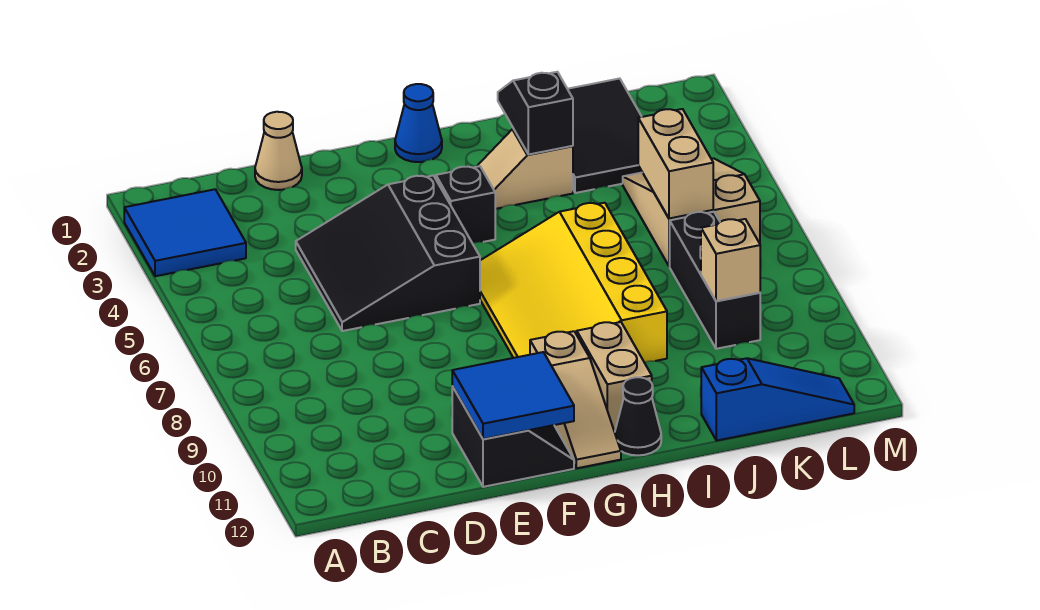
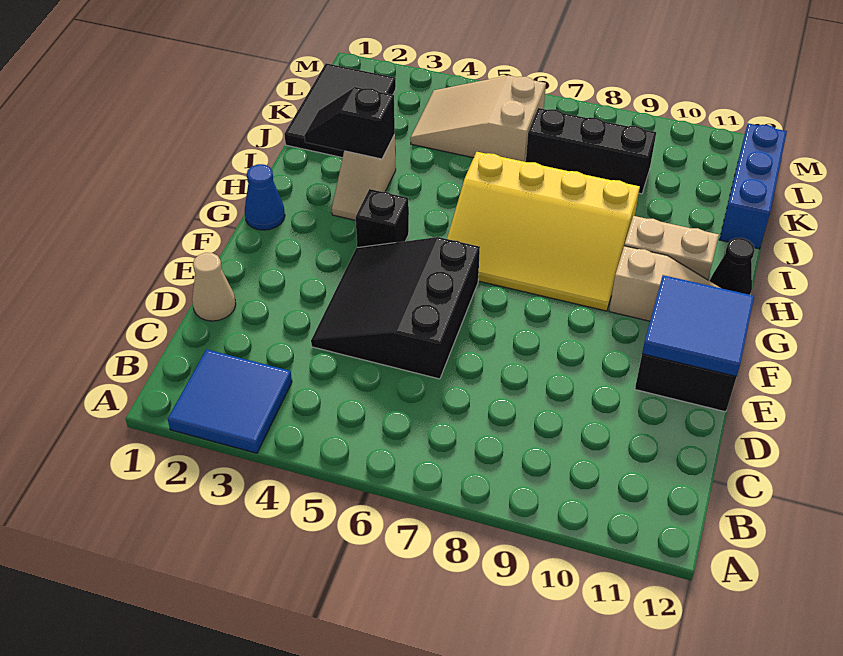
black 3x3 slope [296,175,480,331] -> black 3x3 slope turned to [311,237,480,379]
black 2x3 tile [568,78,642,193] -> black 2x3 tile turned to [284,63,396,158]
blue 1x3 slope [701,358,854,441] -> blue 1x3 brick [719,123,787,249]
tan 1x2 brick [638,109,713,219] -> none
tan 1x1 brick [701,219,760,301] -> none

